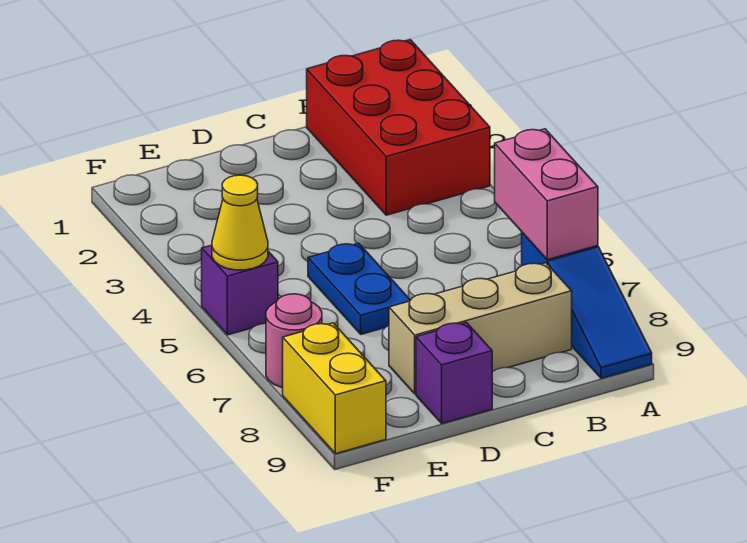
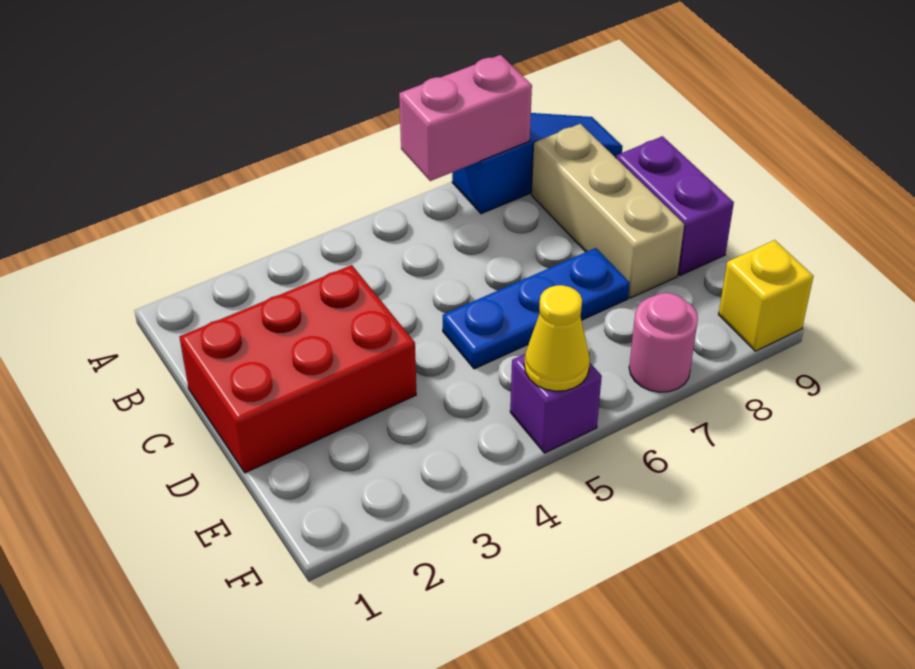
red 2x3 brick [307,40,490,215] -> red 2x3 brick moved to [179,265,416,473]
blue 1x2 plate [308,243,410,334] -> blue 1x3 plate [443,248,630,369]
purple 1x1 brick [416,323,492,424] -> purple 1x2 brick [616,136,734,275]
yellow 1x2 brick [283,323,386,454] -> yellow 1x1 brick [719,240,813,351]

